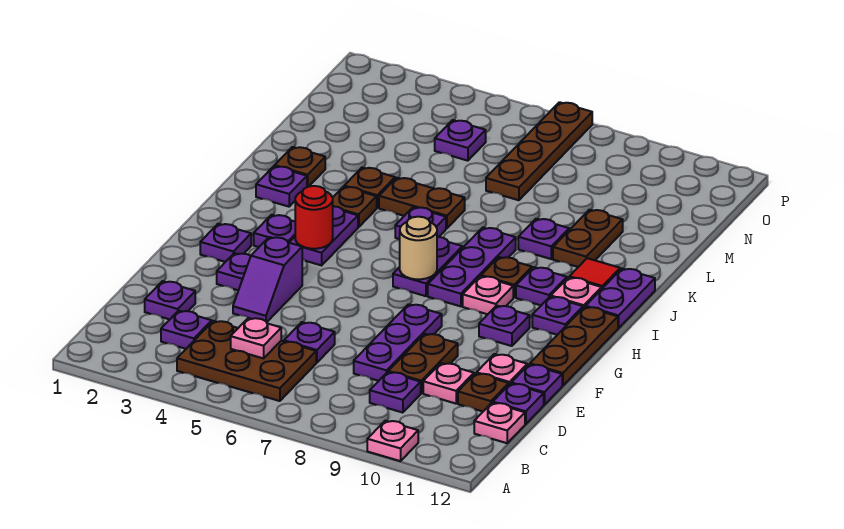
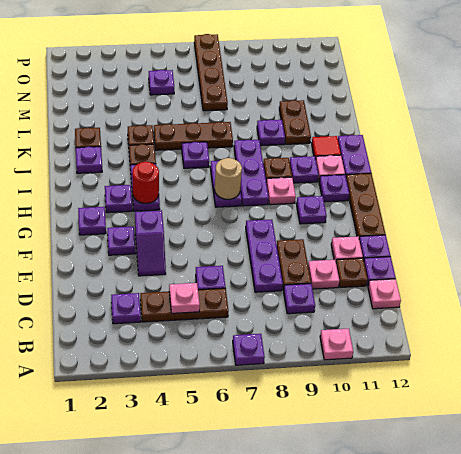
brown 2x3 plate [177,321,316,401] -> brown 1x3 plate [140,288,229,322]
purple 1x1 plate [145,281,195,319] -> purple 1x1 plate moved to [233,334,265,365]
brown 1x2 plate [379,178,465,228] -> brown 1x3 plate [154,122,233,150]

